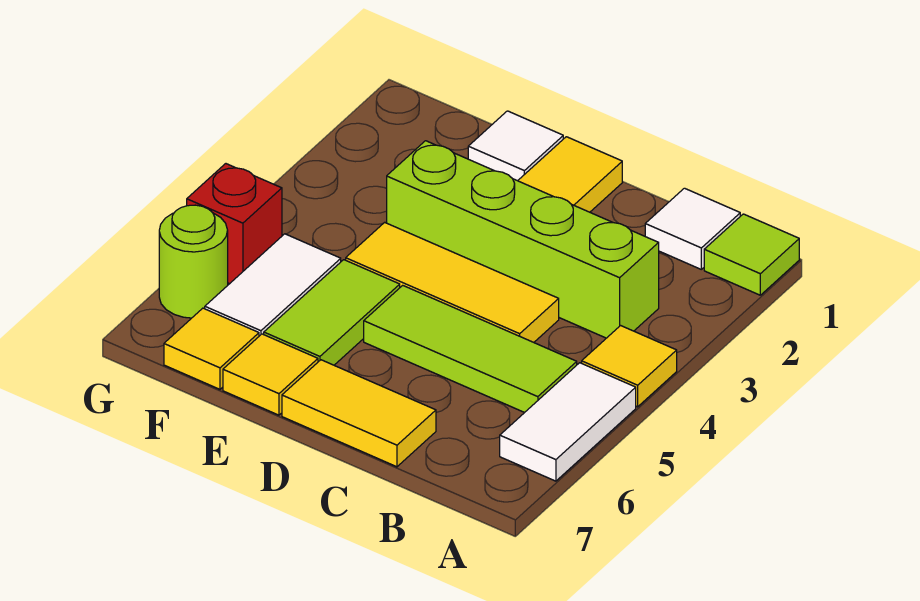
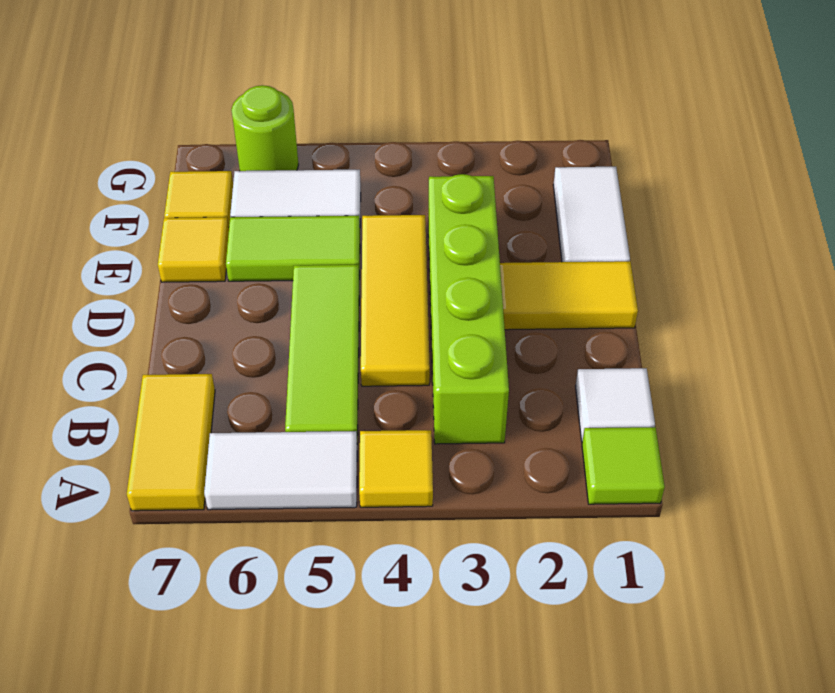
yellow 1x2 tile [282,360,436,467] -> yellow 1x2 tile moved to [127,374,215,511]
white 1x1 tile [468,111,563,181] -> white 1x2 tile [553,167,630,262]
red 1x1 brick [187,164,282,284] -> none

